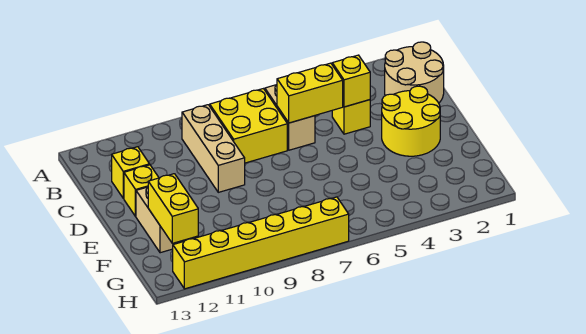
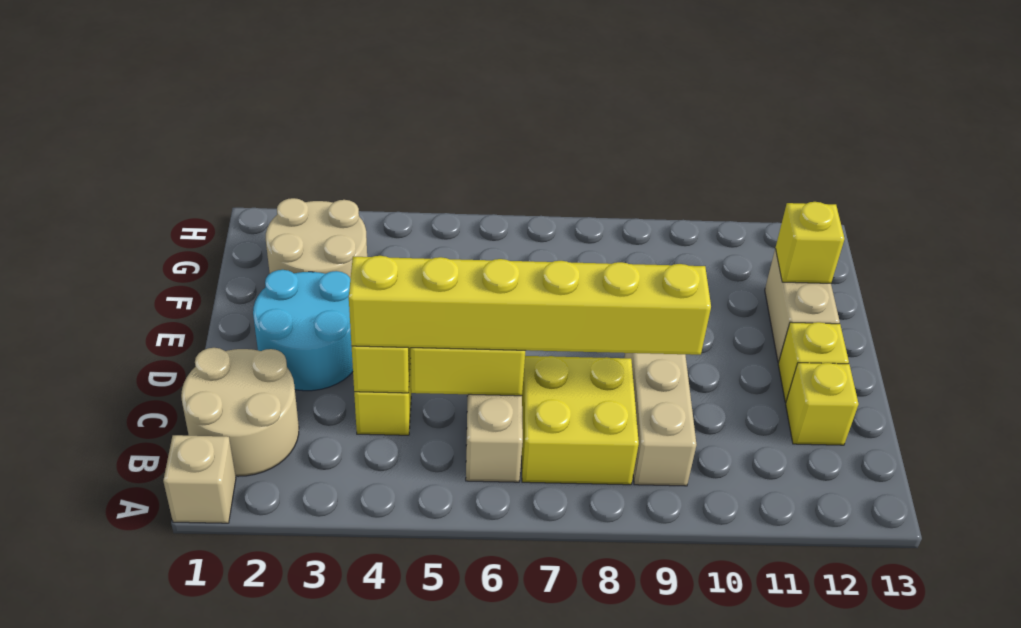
none -> tan 1x1 brick [163,435,236,523]
yellow 2x2 round brick [382,86,440,156] -> cyan 2x2 round brick [253,270,353,391]
none -> tan 2x2 round brick [266,198,367,279]
yellow 1x2 brick [148,174,198,243] -> yellow 1x1 brick [775,202,844,283]
yellow 1x6 brick [173,197,349,289] -> yellow 1x6 brick moved to [349,256,711,355]

